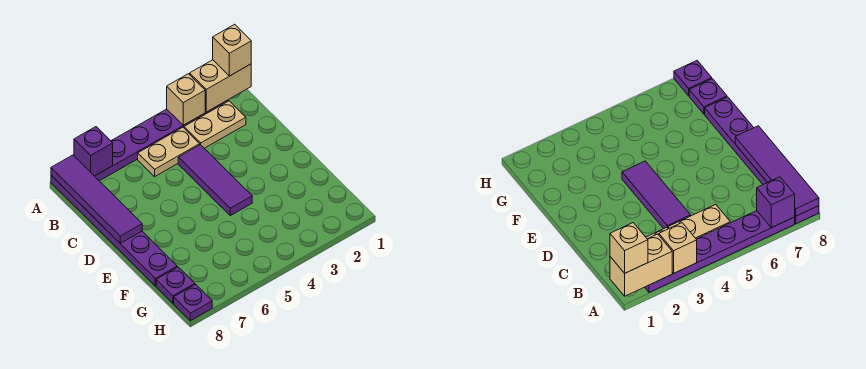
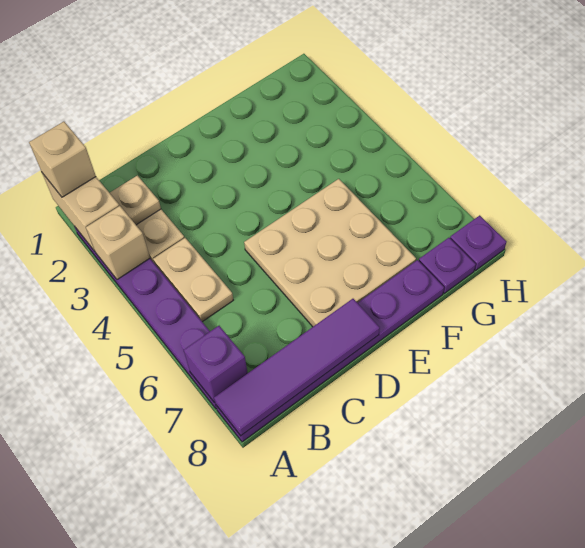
none -> tan 1x1 plate [110,175,161,225]
purple 1x3 tile [178,145,252,216] -> none
none -> tan 3x3 plate [244,179,416,327]

